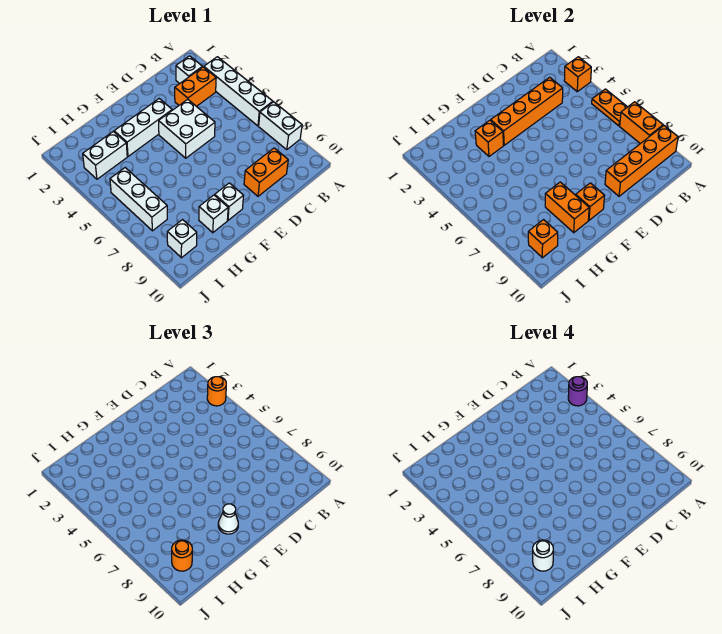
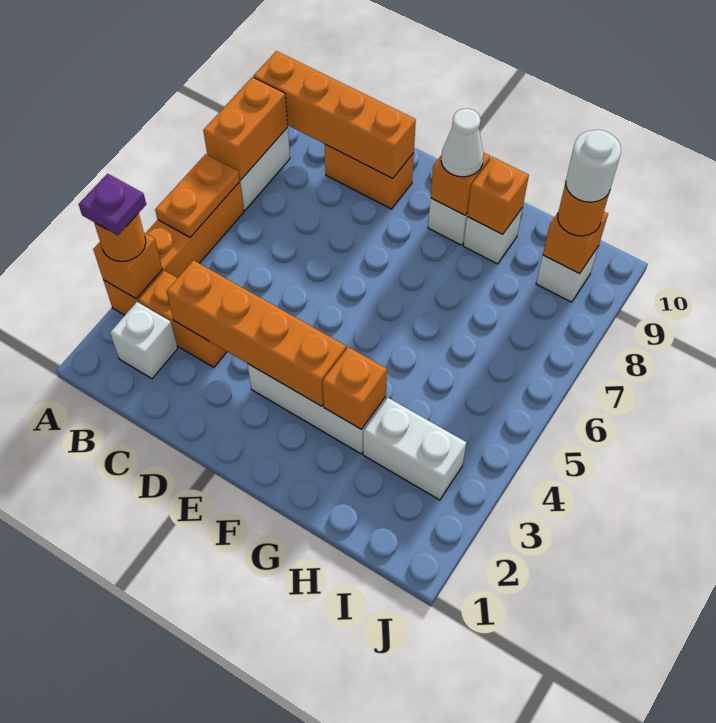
white 1x4 brick [204,57,273,126] -> orange 1x4 brick [103,182,244,315]
purple 1x1 round brick [568,377,587,406] -> purple 1x1 plate [79,174,146,235]
white 2x2 brick [159,99,215,158] -> none
orange 1x2 brick [545,182,589,233] -> orange 1x1 brick [467,157,529,234]
white 1x3 brick [110,168,167,231] -> none

